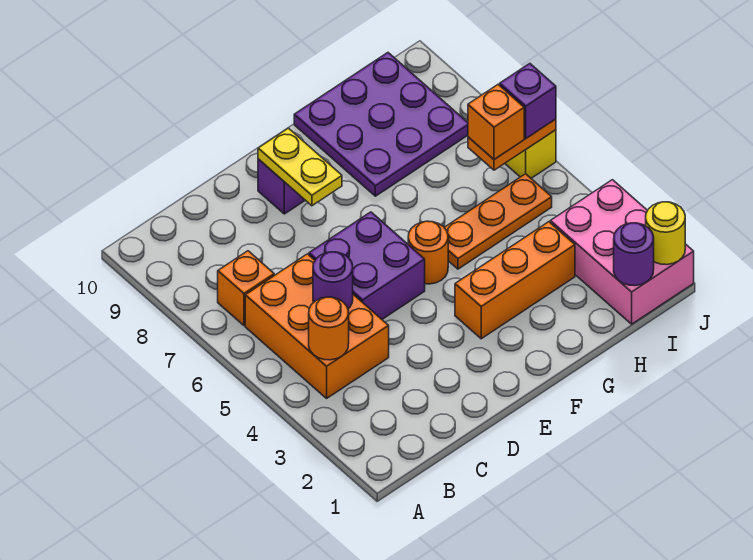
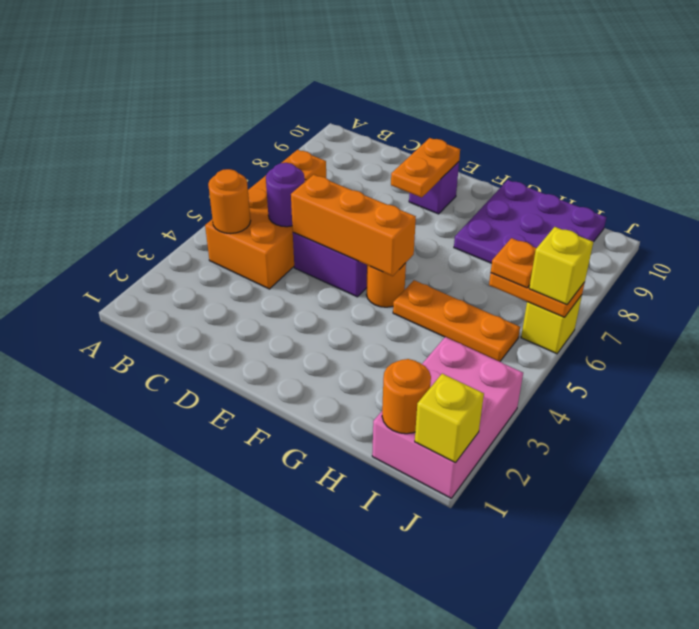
yellow 1x2 plate [258,128,342,206] -> orange 1x2 plate [391,138,460,198]
orange 1x3 brick [455,222,575,339] -> orange 1x3 brick moved to [291,175,416,276]
purple 1x1 round brick [614,223,654,286] -> orange 1x1 round brick [382,359,431,434]
orange 1x1 brick [468,85,524,159] -> orange 1x1 plate [491,238,536,288]
yellow 1x1 round brick [646,202,685,265] -> yellow 1x1 brick [415,374,484,463]
purple 1x1 brick [500,64,556,138] -> yellow 1x1 brick [529,227,593,305]

